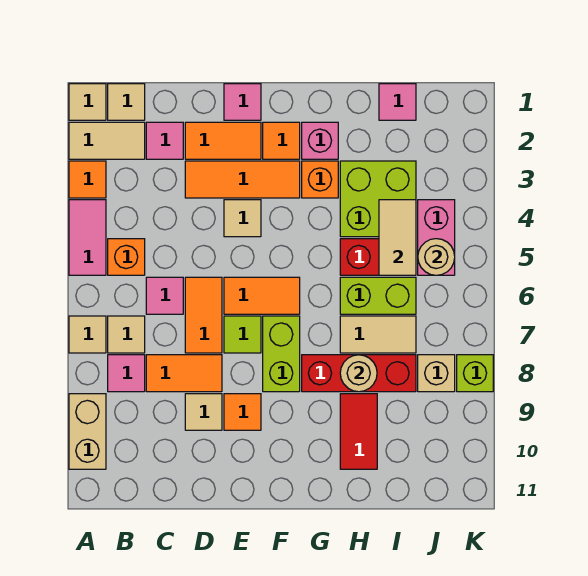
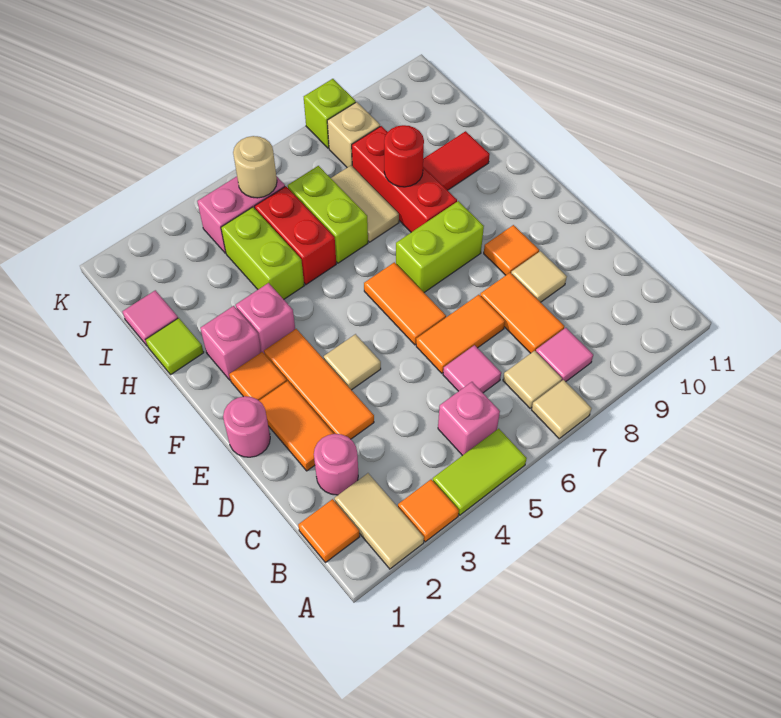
tan 1x1 tile [69,84,106,120] -> none
pink 1x2 tile [69,200,106,275] -> lime 1x2 tile [433,429,527,515]
tan 1x2 brick [69,394,106,469] -> none
tan 1x1 tile [108,84,145,120] -> orange 1x1 tile [298,499,360,563]
orange 1x1 brick [108,239,145,275] -> pink 1x1 brick [438,382,500,456]
pink 1x1 tile [146,122,183,159] -> pink 1x1 round brick [314,434,358,495]
pink 1x1 tile [224,84,261,120] -> pink 1x1 round brick [223,396,270,457]
lime 1x1 tile [224,316,261,353] -> lime 1x1 tile moved to [146,318,204,375]
orange 1x1 brick [302,161,338,198] -> pink 1x1 brick [236,283,295,353]
lime 2x2 brick [340,161,416,237] -> lime 1x2 brick [221,207,304,299]
tan 1x1 round brick [340,355,377,392] -> red 1x1 round brick [384,125,424,187]
tan 1x2 tile [379,200,416,275] -> none

